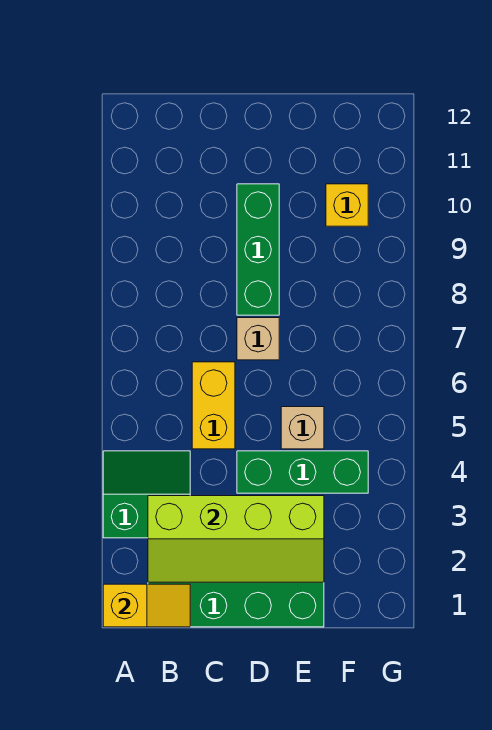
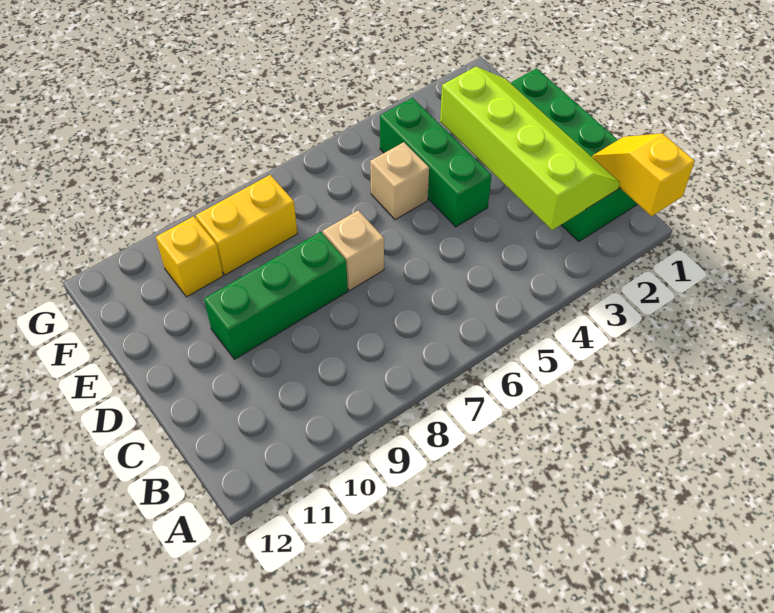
green 2x2 slope [103,451,190,538] -> none
yellow 1x2 brick [192,362,235,449] -> yellow 1x2 brick moved to [196,175,297,275]

